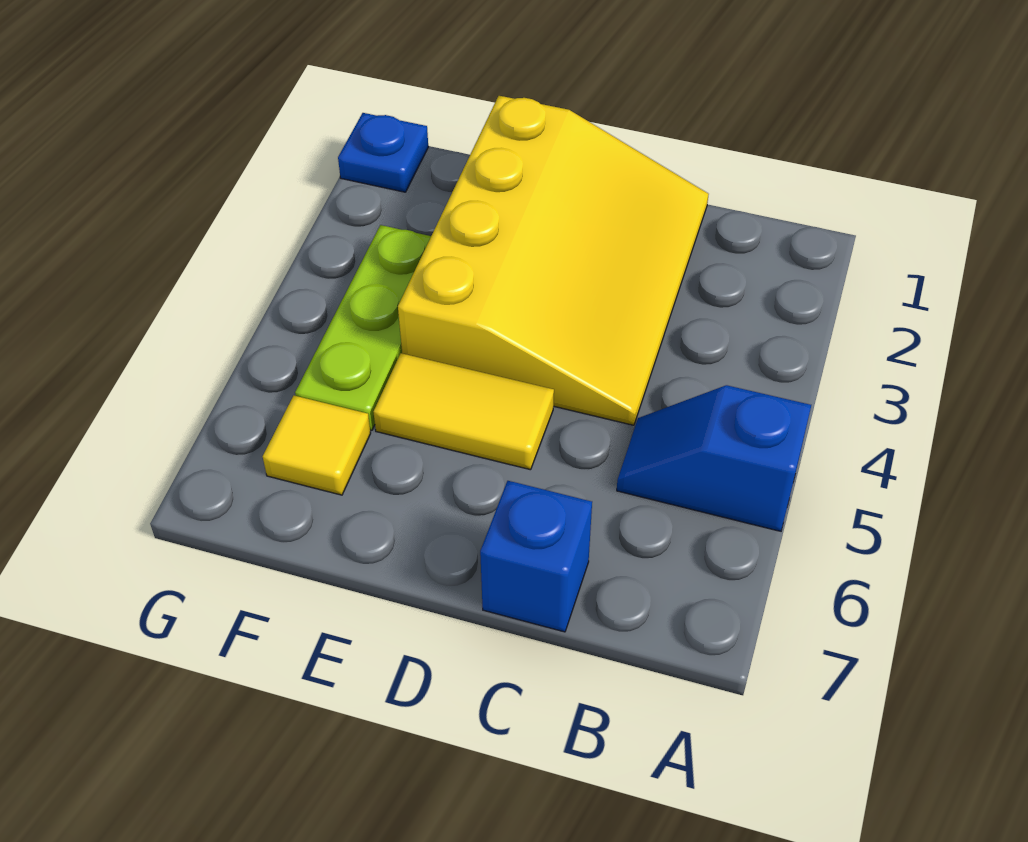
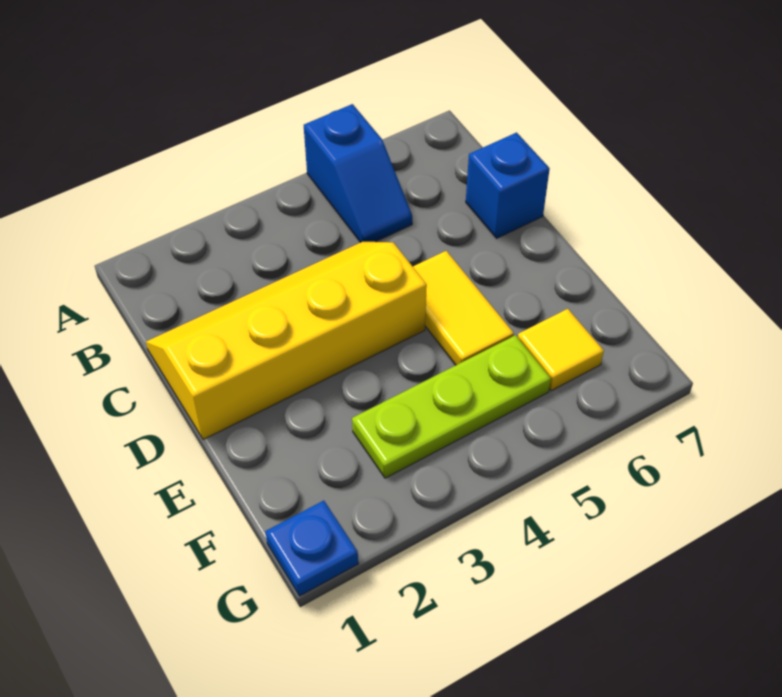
yellow 3x4 slope [398,96,709,425] -> yellow 2x4 slope [146,242,427,440]

